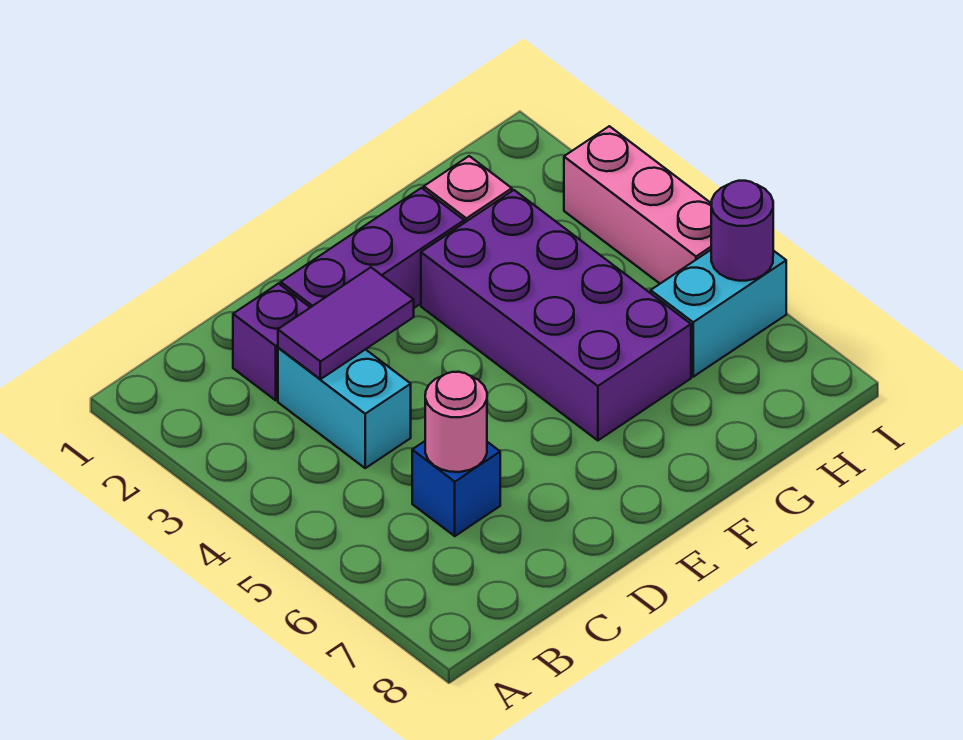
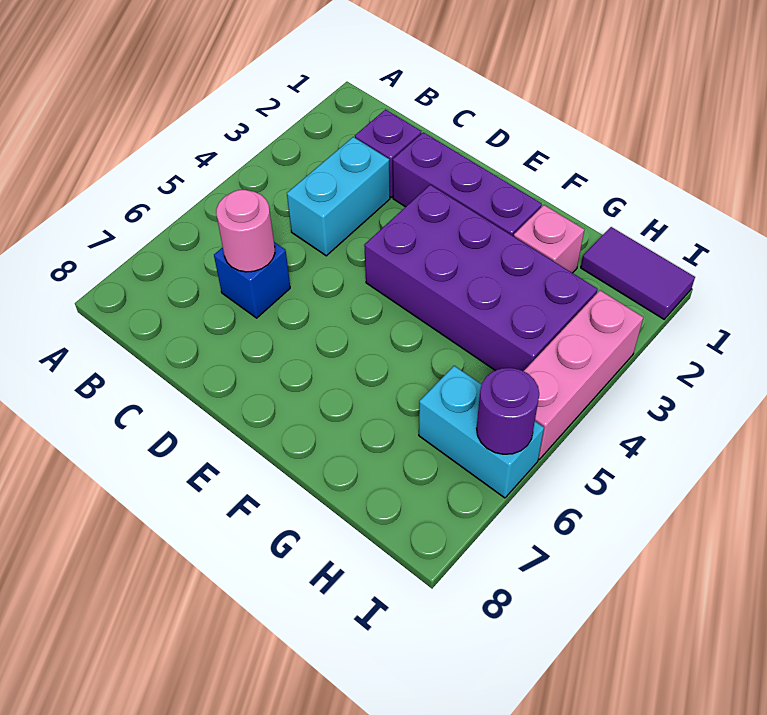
purple 1x2 tile [278,267,414,379] -> purple 1x2 tile moved to [581,227,695,319]
purple 2x4 brick [421,190,691,440] -> purple 2x4 brick turned to [364,185,598,371]

